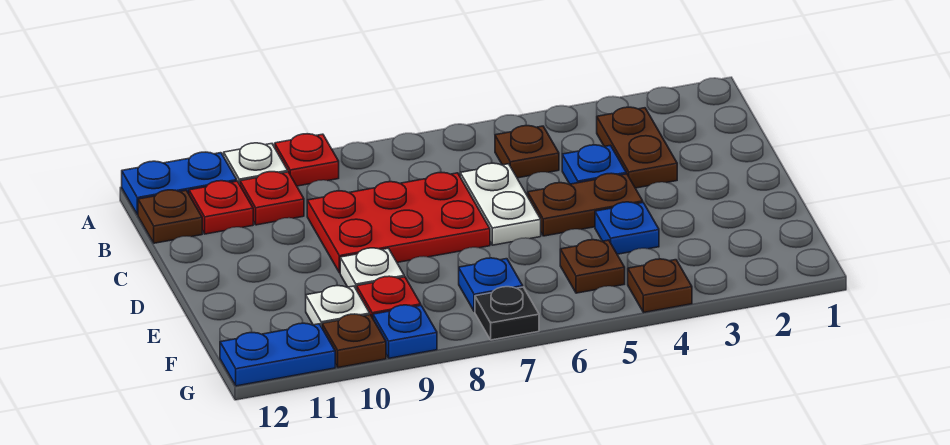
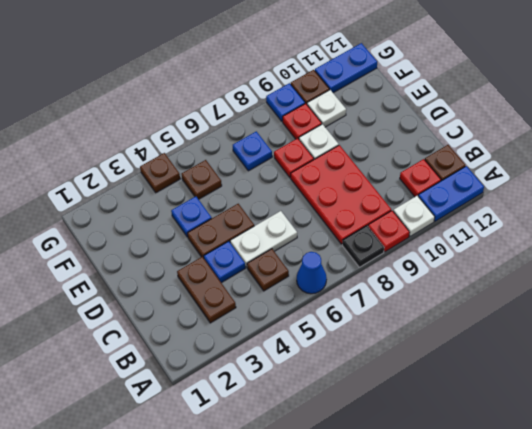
none -> blue 1x1 cone [297,252,327,294]
red 1x1 plate [240,172,304,225] -> red 1x1 plate moved to [274,138,314,178]
white 1x2 plate [460,163,541,245] -> white 1x2 plate turned to [230,211,297,267]
red 2x3 plate [307,173,490,273] -> red 2x3 plate turned to [291,145,391,244]
black 1x1 plate [475,287,539,340] -> black 1x1 plate moved to [342,226,384,267]

